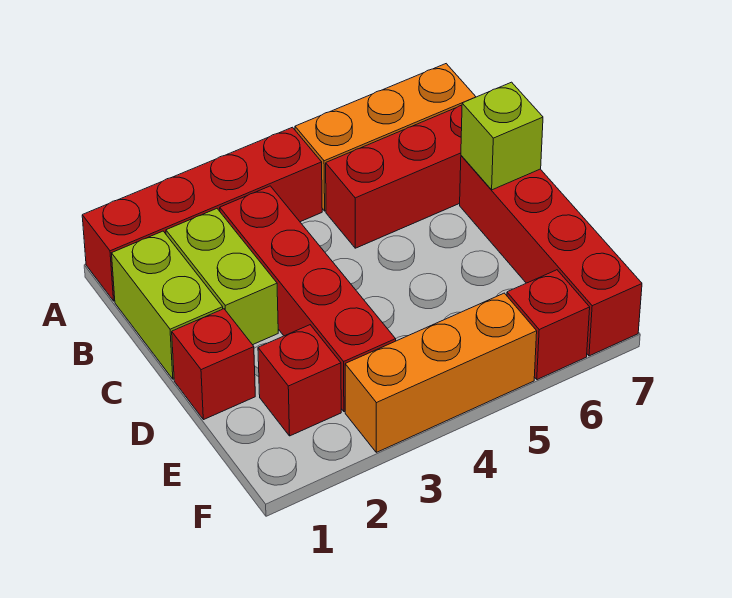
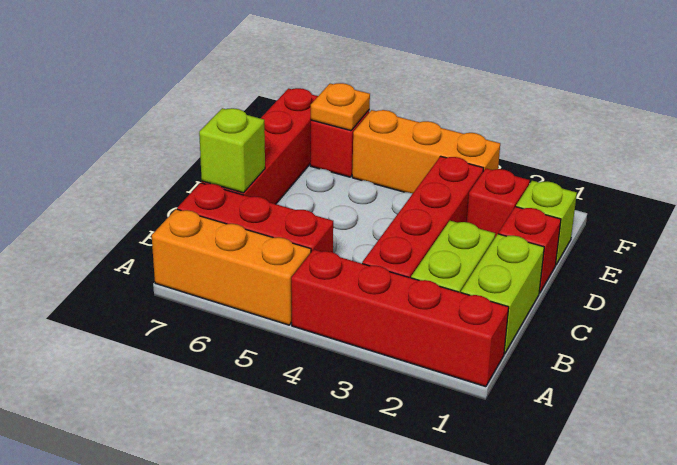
none -> lime 1x1 brick [516,181,577,265]
none -> orange 1x1 plate [311,83,370,131]

